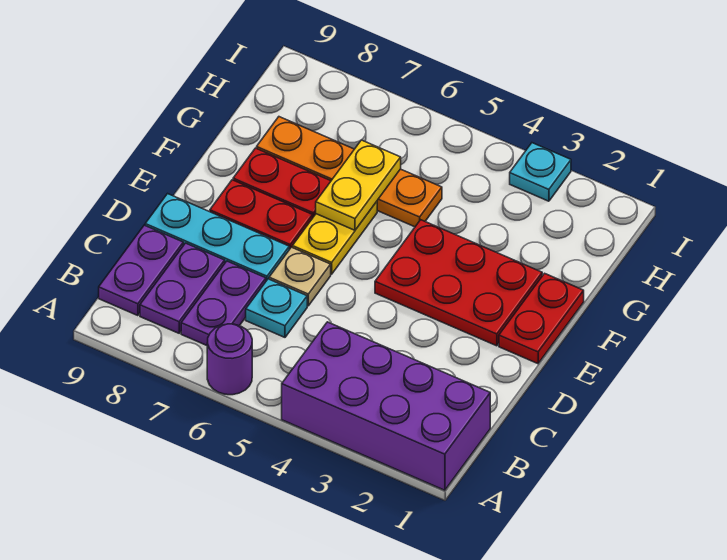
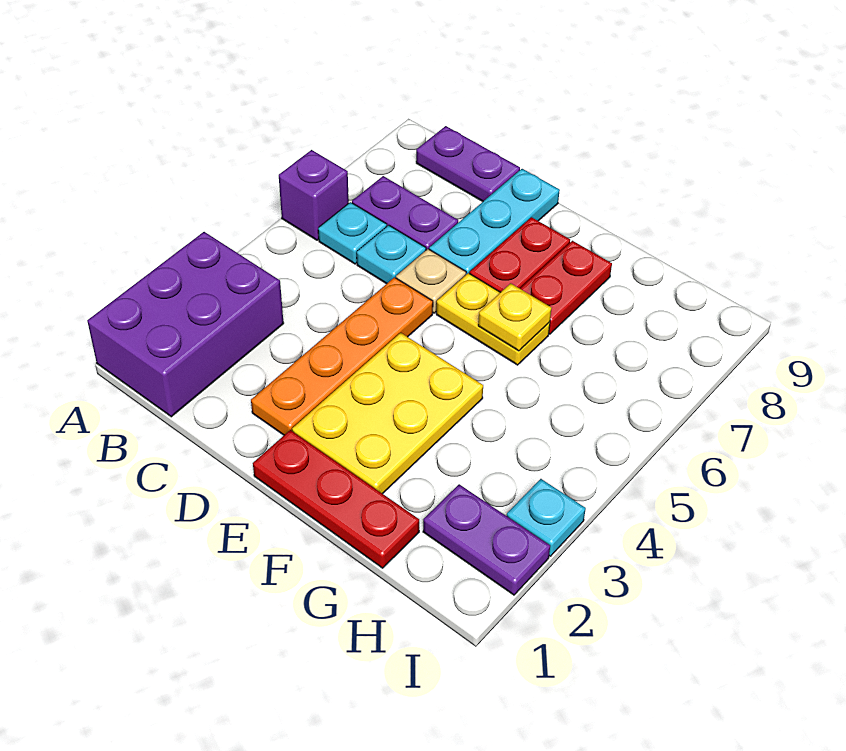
purple 2x4 brick [282,322,490,490] -> purple 2x3 brick [87,232,284,417]
purple 1x1 round brick [207,324,252,395] -> purple 1x1 brick [279,150,349,240]
none -> cyan 1x1 plate [318,202,387,264]
purple 1x2 plate [140,243,225,333] -> purple 1x2 plate moved to [423,484,550,595]
red 1x2 plate [499,273,584,364] -> red 1x3 plate [253,430,419,568]
red 2x3 plate [375,220,542,346] -> yellow 2x3 plate [292,333,483,494]
yellow 1x2 plate [316,140,401,230] -> yellow 1x1 plate [478,283,551,351]
orange 1x4 plate [257,117,442,227] -> orange 1x4 plate moved to [251,277,433,435]

